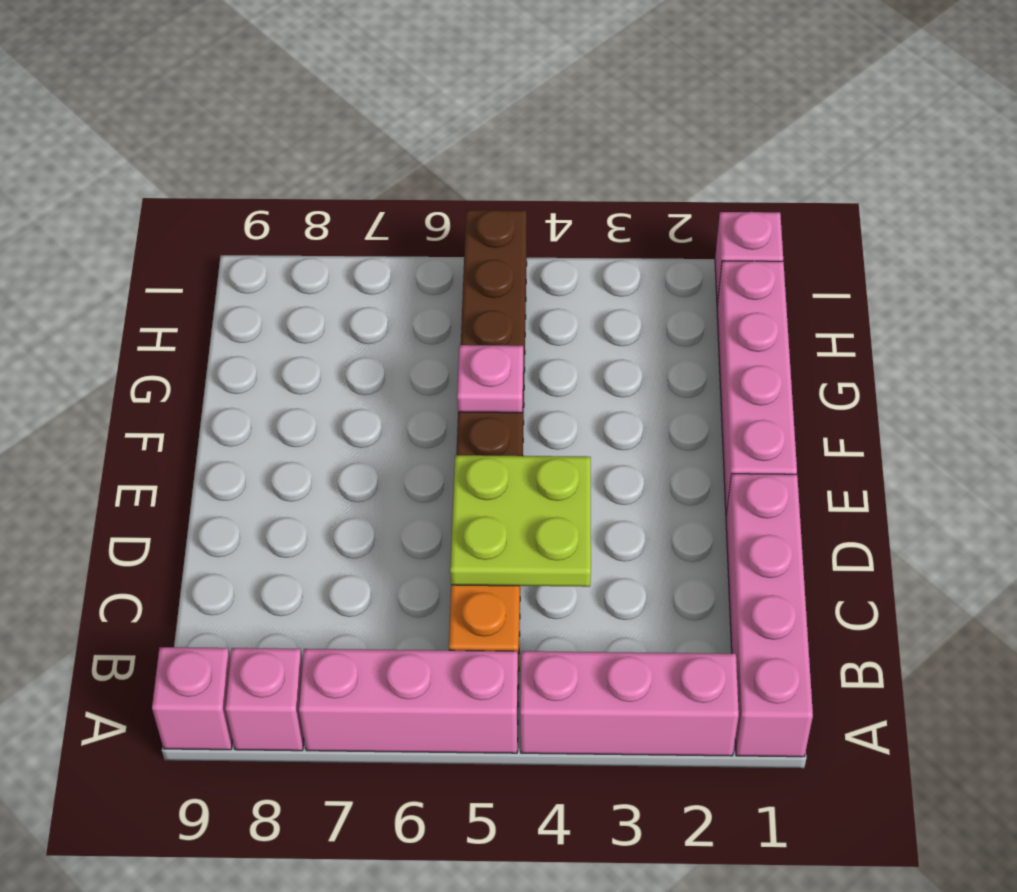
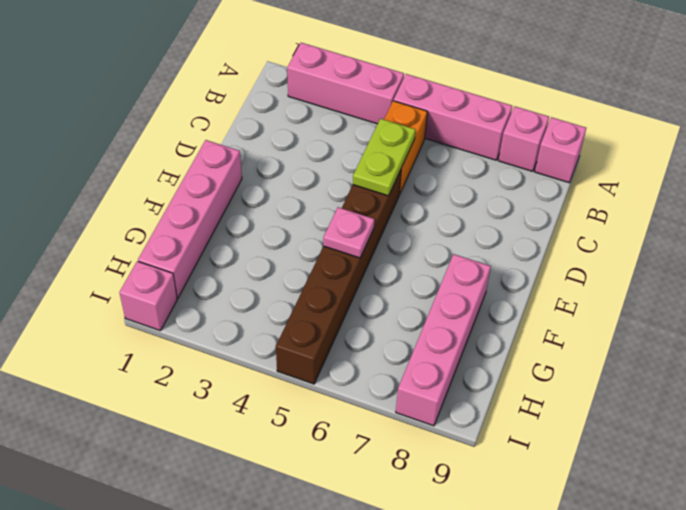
pink 1x4 brick [726,474,813,757] -> pink 1x4 brick moved to [396,254,491,426]
lime 2x2 plate [450,455,591,587] -> lime 1x2 plate [353,119,415,196]

